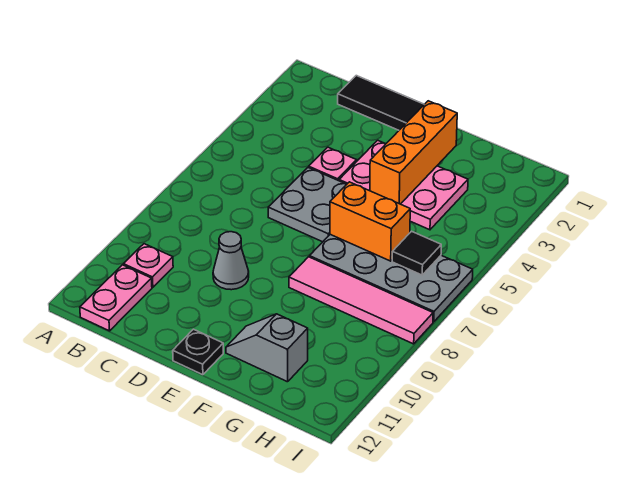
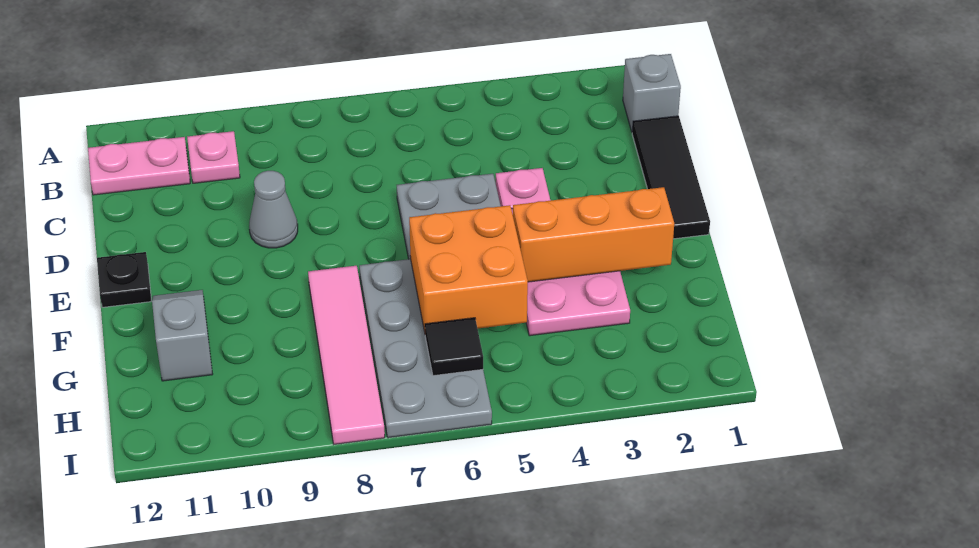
none -> grey 1x1 brick [623,54,681,132]
orange 1x2 brick [330,182,410,261] -> orange 2x2 brick [409,205,528,332]

